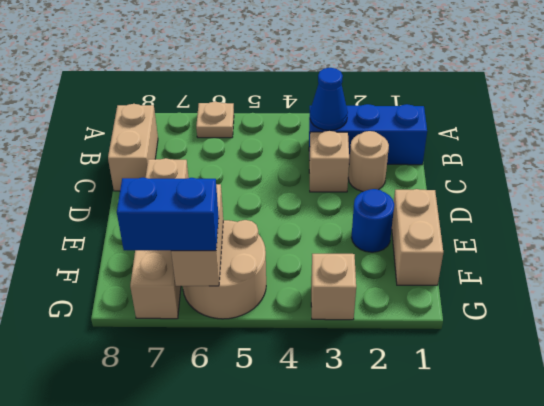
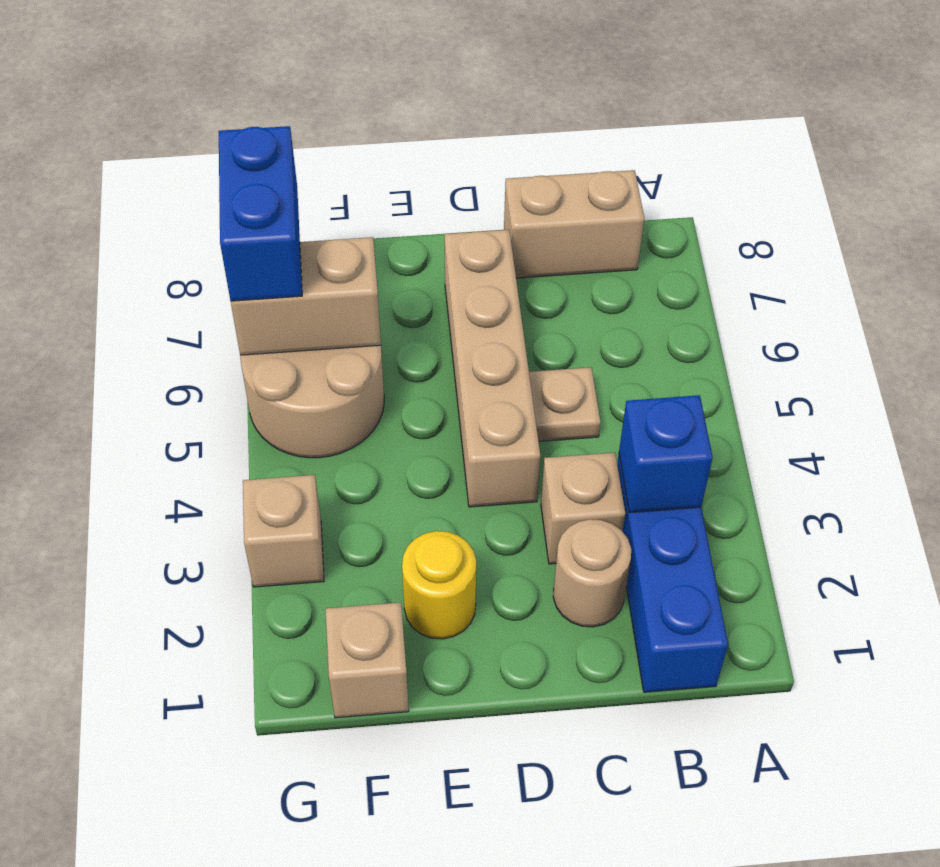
tan 1x1 plate [196,102,234,138] -> tan 1x1 plate moved to [529,367,600,441]
blue 1x1 cone [310,68,348,130] -> blue 1x1 brick [619,395,713,513]
tan 1x4 brick [130,158,189,319] -> tan 1x4 brick turned to [444,230,540,507]
tan 1x2 brick [392,189,443,285] -> tan 1x1 brick [325,602,409,718]
blue 1x1 round brick [352,189,394,252] -> yellow 1x1 round brick [402,531,476,639]

